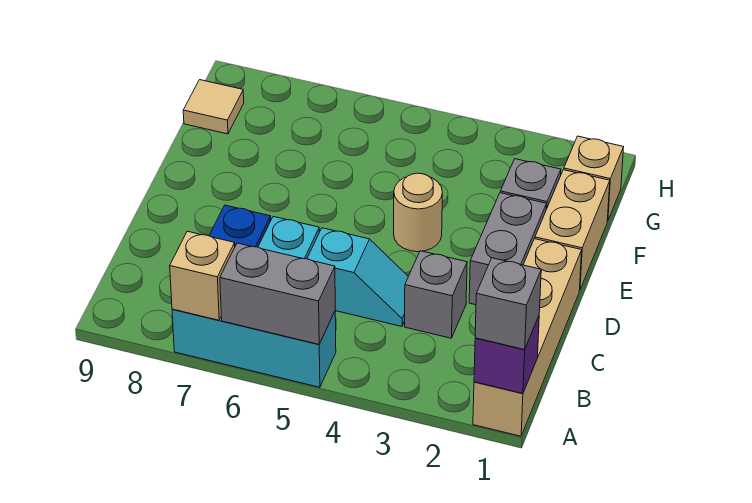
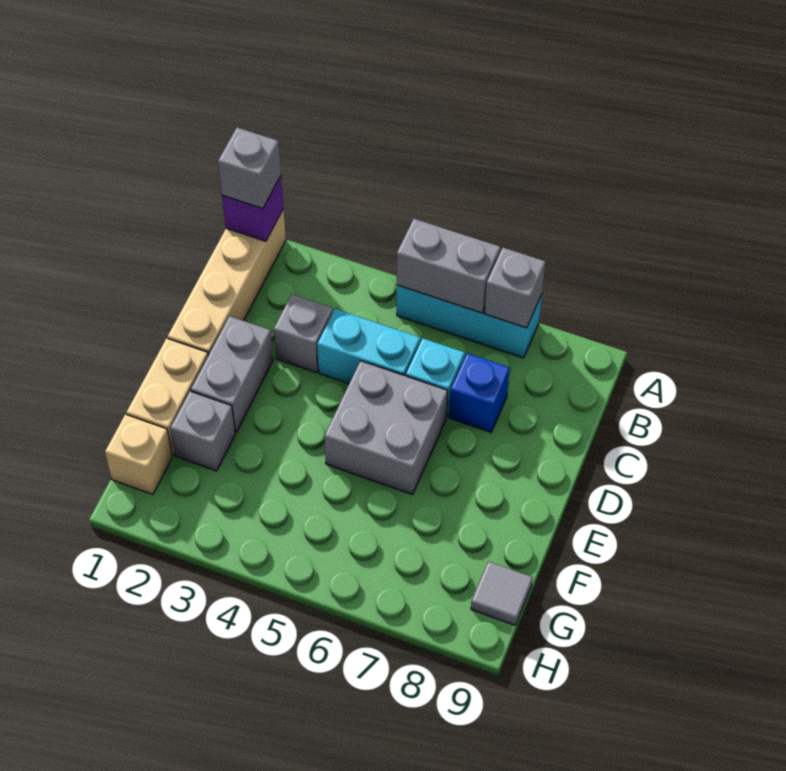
tan 1x1 brick [170,231,235,320] -> grey 1x1 brick [485,248,545,328]
cyan 1x2 slope [307,228,408,326] -> cyan 1x2 brick [317,309,420,384]
none -> grey 2x2 brick [324,361,448,494]
tan 1x1 round brick [394,173,442,252] -> none
tan 1x1 tile [183,80,244,134] -> grey 1x1 tile [471,562,533,625]

